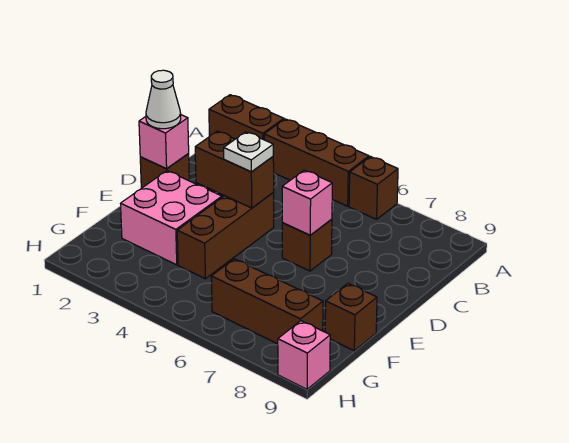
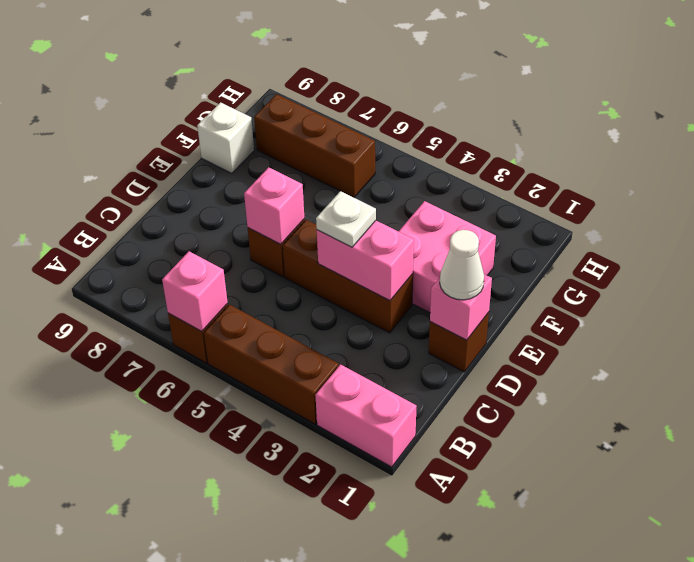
brown 1x2 brick [209,95,284,140] -> pink 1x2 brick [315,365,417,467]
brown 1x2 brick [195,131,274,208] -> pink 1x2 brick [317,221,414,301]
brown 1x3 brick [177,193,274,279] -> brown 1x3 brick turned to [283,220,413,333]
brown 1x1 brick [325,284,377,351] -> white 1x1 brick [197,102,254,174]
pink 1x1 brick [278,321,330,389] -> pink 1x1 brick moved to [162,251,228,331]

